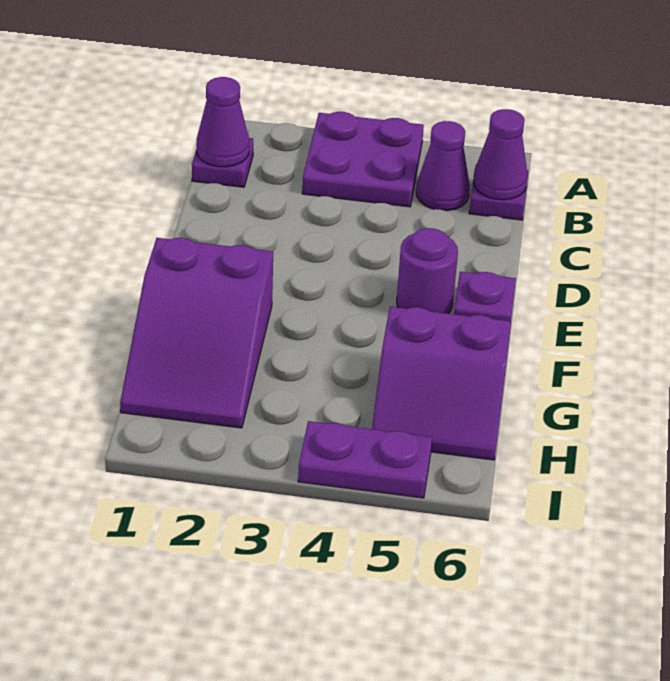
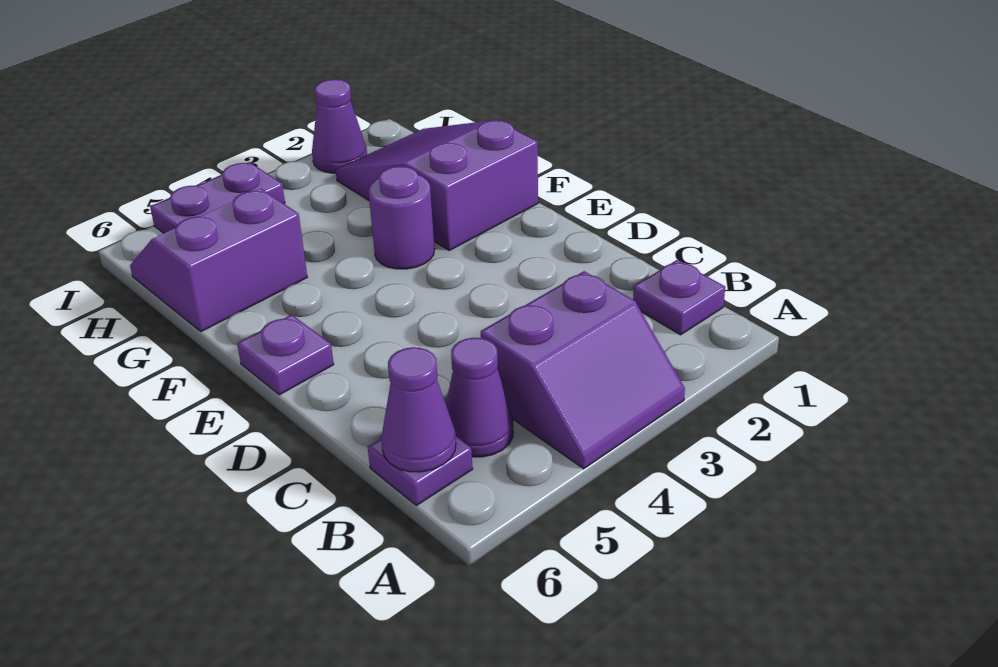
purple 2x2 plate [302,112,424,207] -> purple 2x2 slope [481,271,685,469]
purple 1x1 cone [196,77,249,167] -> purple 1x1 cone moved to [312,79,367,173]
purple 1x1 round brick [397,228,458,314] -> purple 1x1 round brick moved to [368,166,435,269]

